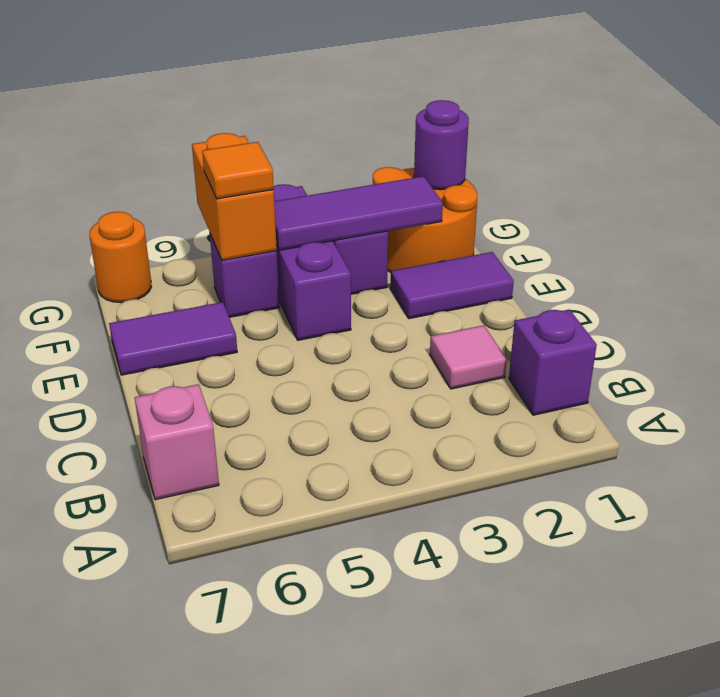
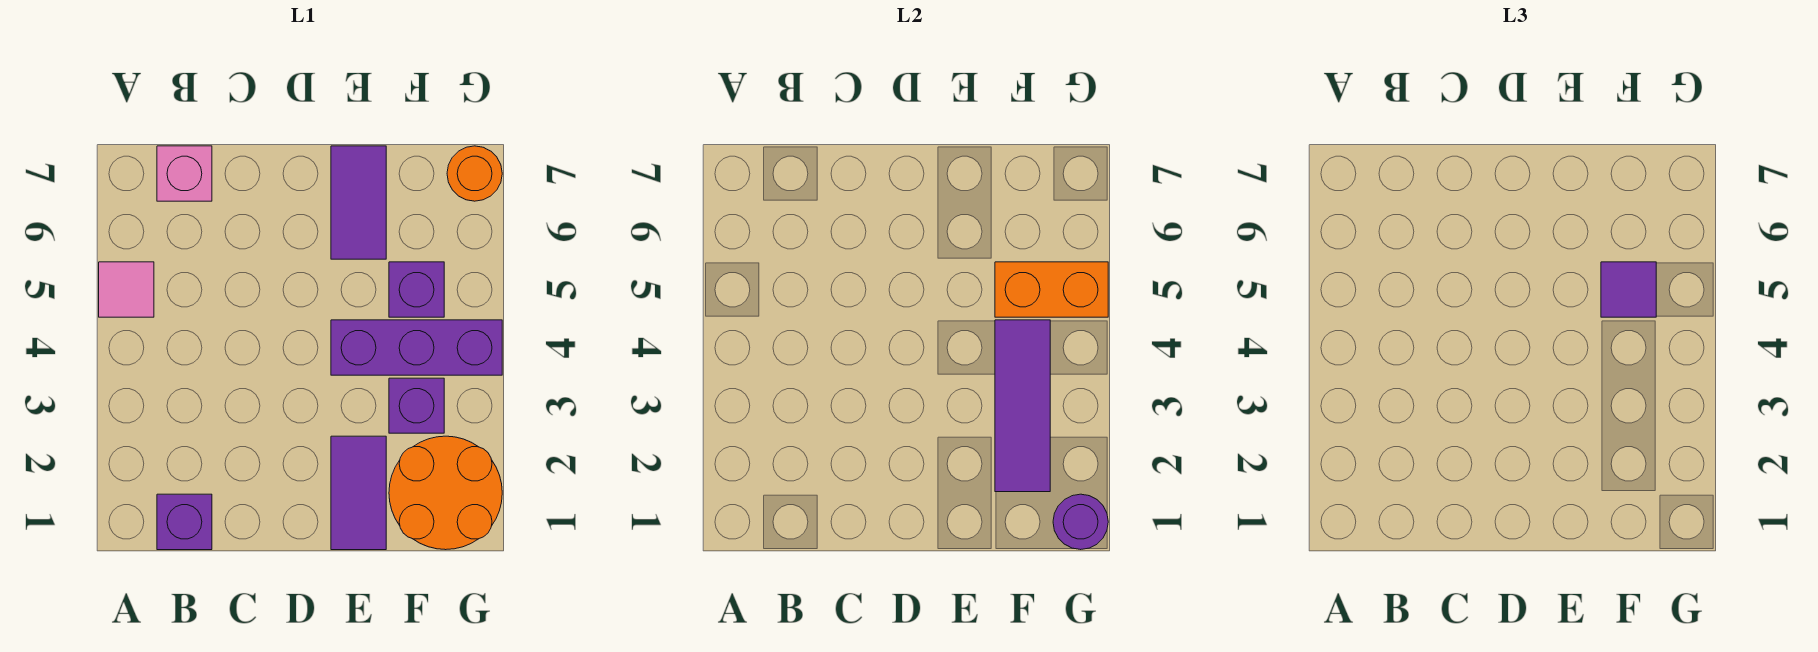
pink 1x1 tile [430,325,507,389] -> pink 1x1 tile moved to [99,262,154,317]
orange 1x1 tile [202,142,274,199] -> purple 1x1 tile [1601,262,1656,317]

